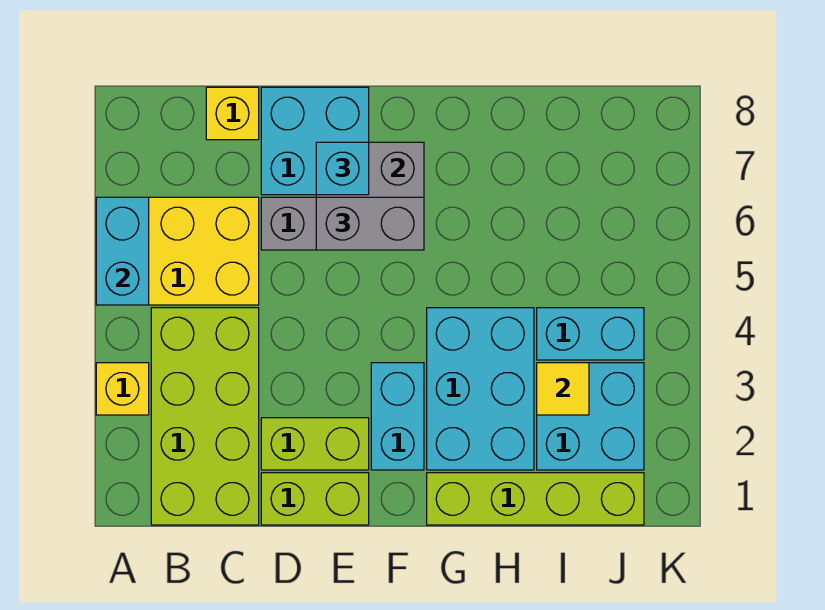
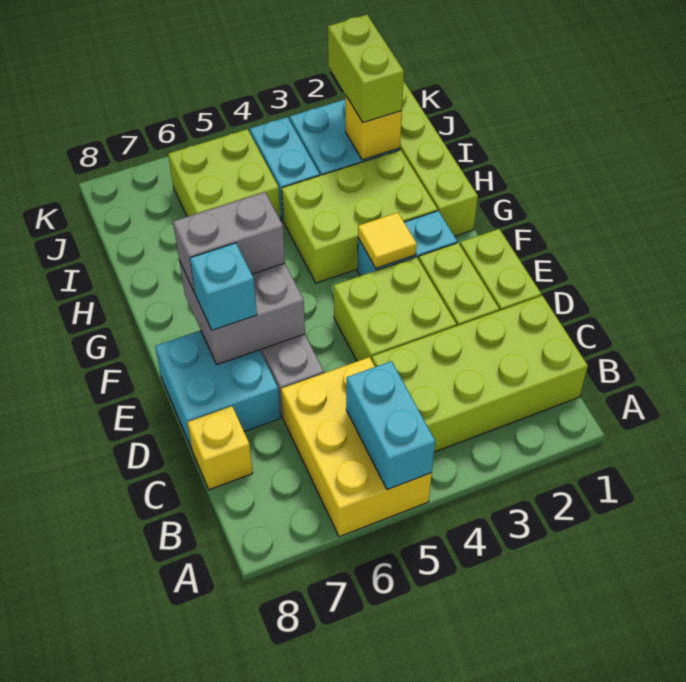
yellow 1x1 brick [96,363,149,415] -> yellow 1x1 brick moved to [346,96,402,160]
cyan 1x2 brick [96,197,149,305] -> cyan 1x2 brick turned to [346,361,435,490]
none -> lime 2x2 brick [334,257,457,361]
grey 1x2 brick [316,197,424,250] -> grey 1x2 brick turned to [173,192,285,293]
cyan 2x3 brick [427,308,534,470] -> lime 2x3 brick [282,150,438,283]
none -> lime 1x2 brick [328,15,404,123]
yellow 1x1 tile [537,363,589,415] -> yellow 1x1 tile moved to [358,213,417,268]
none -> lime 2x2 brick [168,129,281,220]

